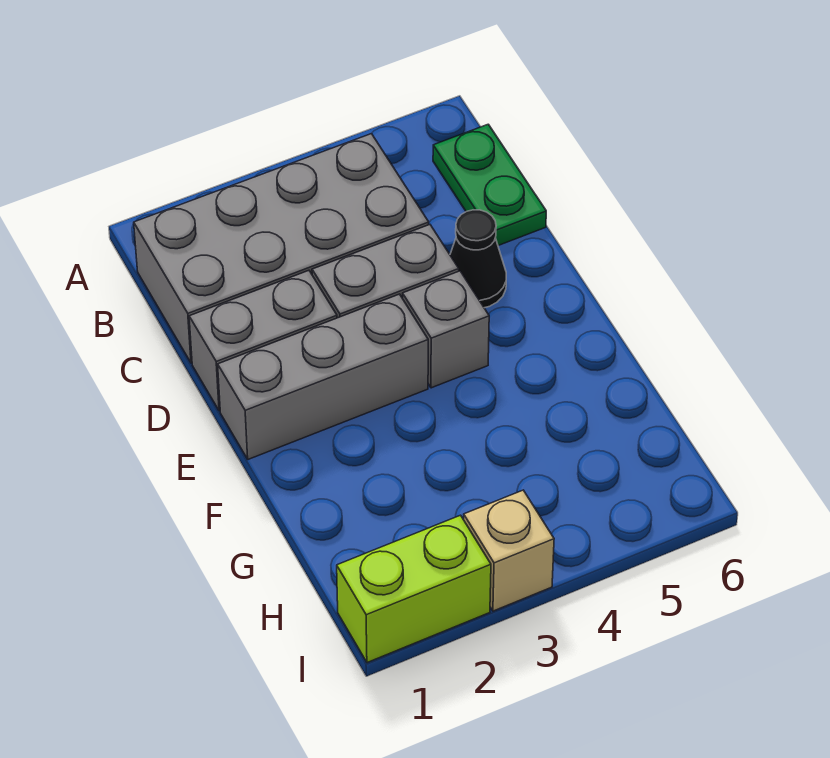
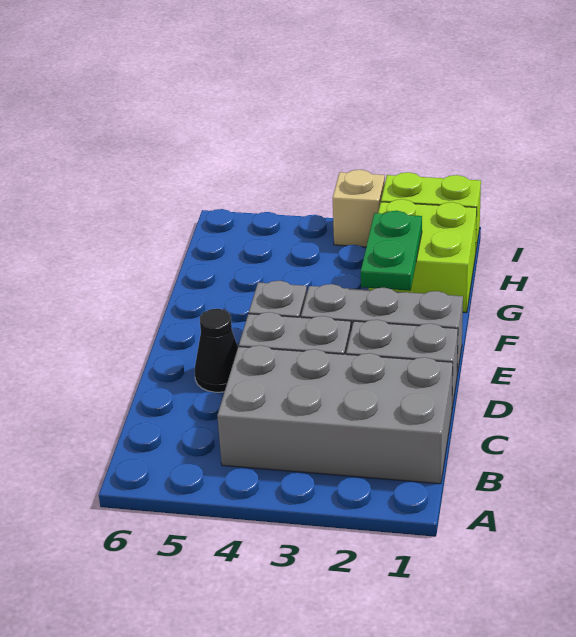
green 1x2 plate [433,124,546,246] -> green 1x2 plate moved to [361,211,422,291]
none -> lime 2x2 brick [369,199,477,313]

